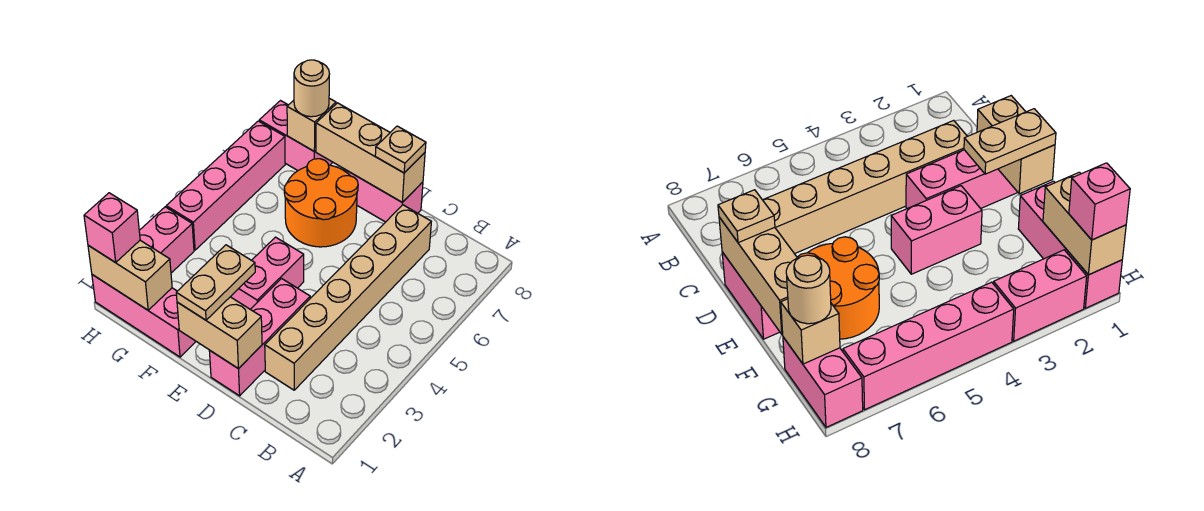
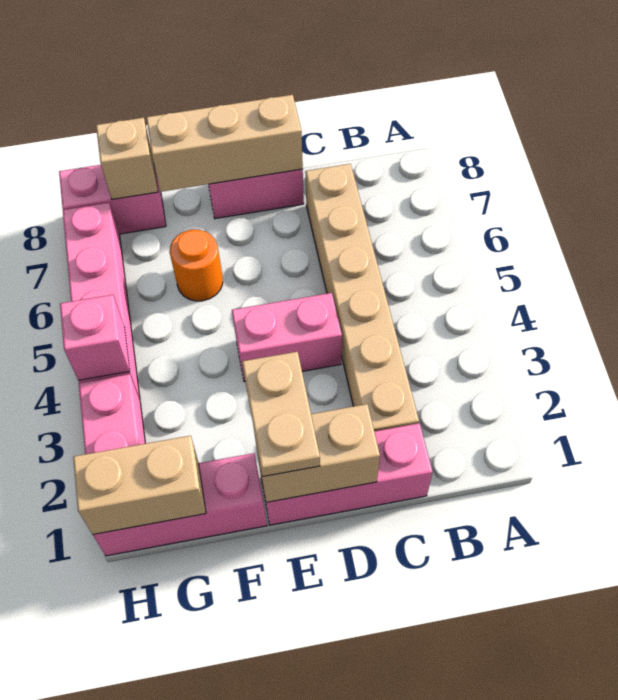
pink 1x3 brick [209,279,310,396] -> pink 1x3 brick turned to [259,423,433,525]
tan 1x1 plate [375,126,426,173] -> none
pink 1x2 brick [231,237,304,309] -> pink 1x2 brick turned to [232,293,342,382]
orange 2x2 round brick [284,159,358,247] -> orange 1x1 round brick [170,230,223,301]
tan 1x1 round brick [294,60,329,117] -> none
pink 1x1 brick [84,193,140,263] -> pink 1x1 brick moved to [60,295,130,380]

